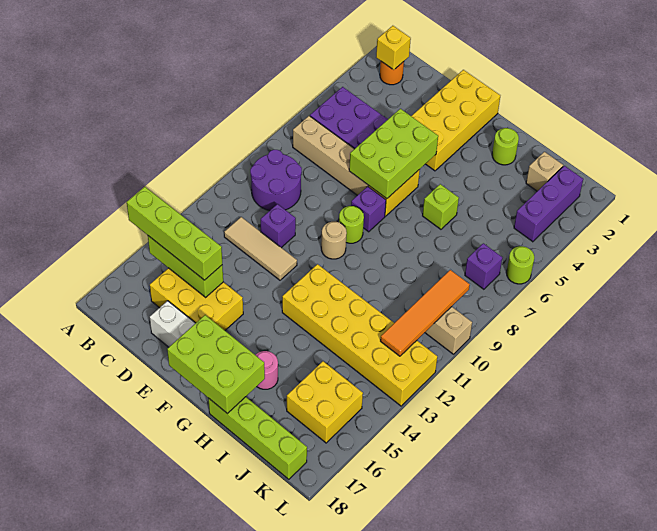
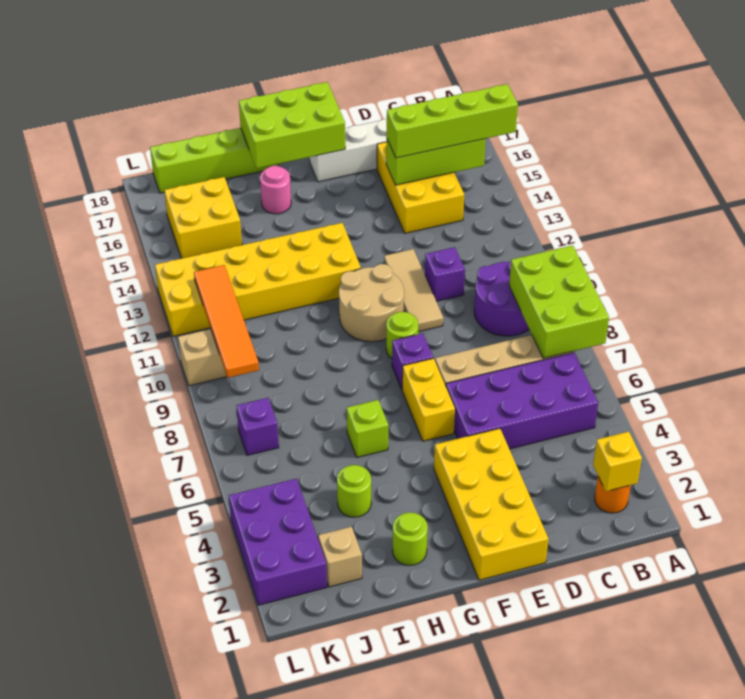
tan 1x3 tile [224,217,297,280] -> tan 1x3 tile turned to [384,249,443,332]
yellow 2x3 brick [150,268,243,330] -> yellow 2x3 brick turned to [377,142,464,233]
lime 2x3 brick [349,109,438,199] -> lime 2x3 brick moved to [509,245,609,358]
tan 1x1 round brick [321,222,347,259] -> tan 2x2 round brick [339,264,404,342]
purple 1x3 brick [514,166,583,242] -> purple 2x3 brick [229,479,327,605]
lime 1x1 round brick [506,246,534,284] -> lime 1x1 round brick moved to [337,465,371,517]

